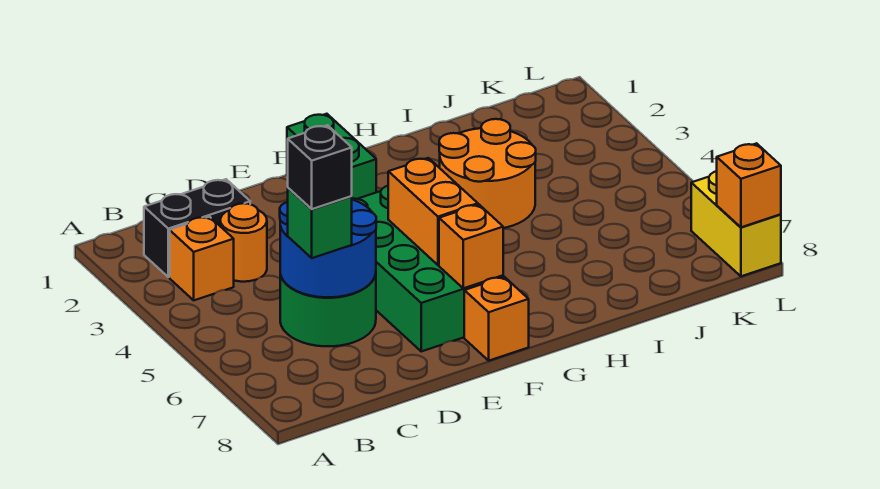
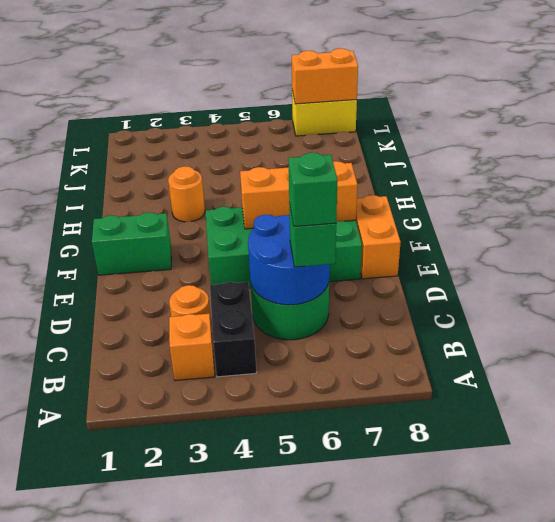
black 1x2 brick [144,179,250,277] -> black 1x2 brick moved to [210,282,257,377]
black 1x1 brick [288,125,352,209] -> green 1x1 brick [288,153,337,226]
orange 1x1 brick [464,277,529,361] -> orange 1x2 brick [356,195,401,279]
orange 2x2 round brick [439,119,536,228] -> orange 1x1 round brick [168,166,205,222]
orange 1x1 brick [717,143,781,227] -> orange 1x2 brick [292,48,358,104]

